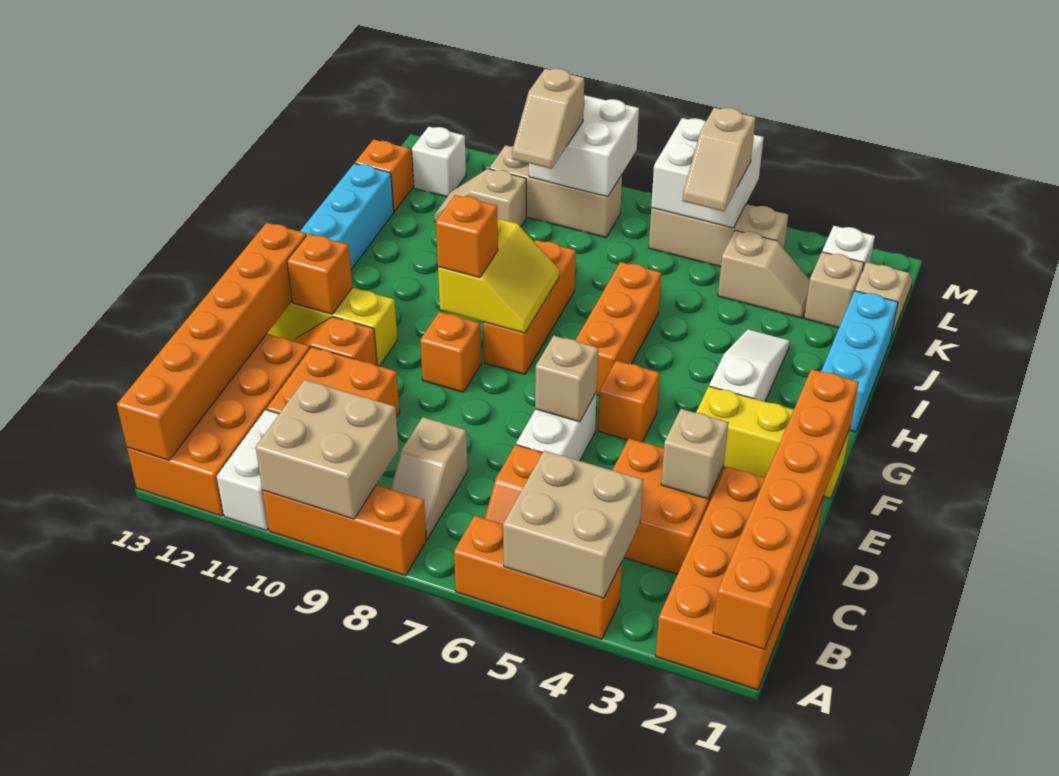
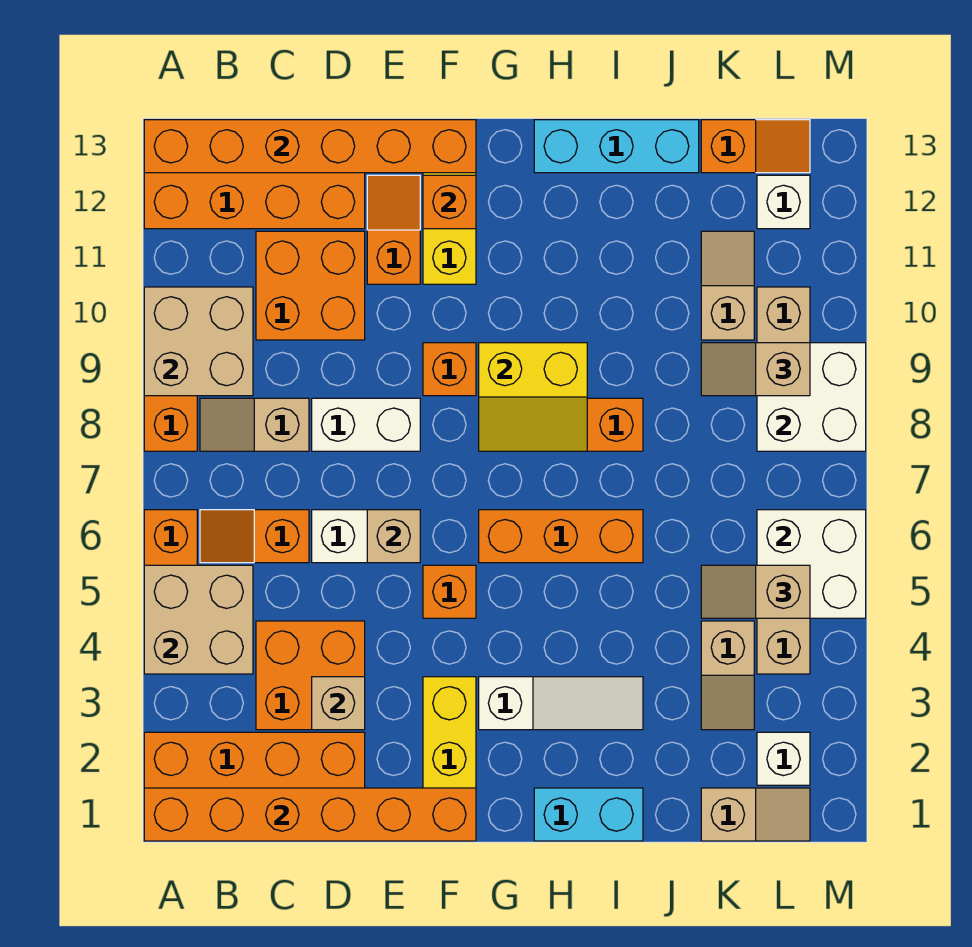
white 1x2 brick [217,410,279,531] -> white 1x2 brick moved to [312,398,420,451]
orange 1x1 brick [436,195,498,278] -> none
cyan 1x3 brick [821,291,898,432] -> cyan 1x2 brick [534,788,643,841]
tan 1x1 brick [804,252,864,328] -> none

